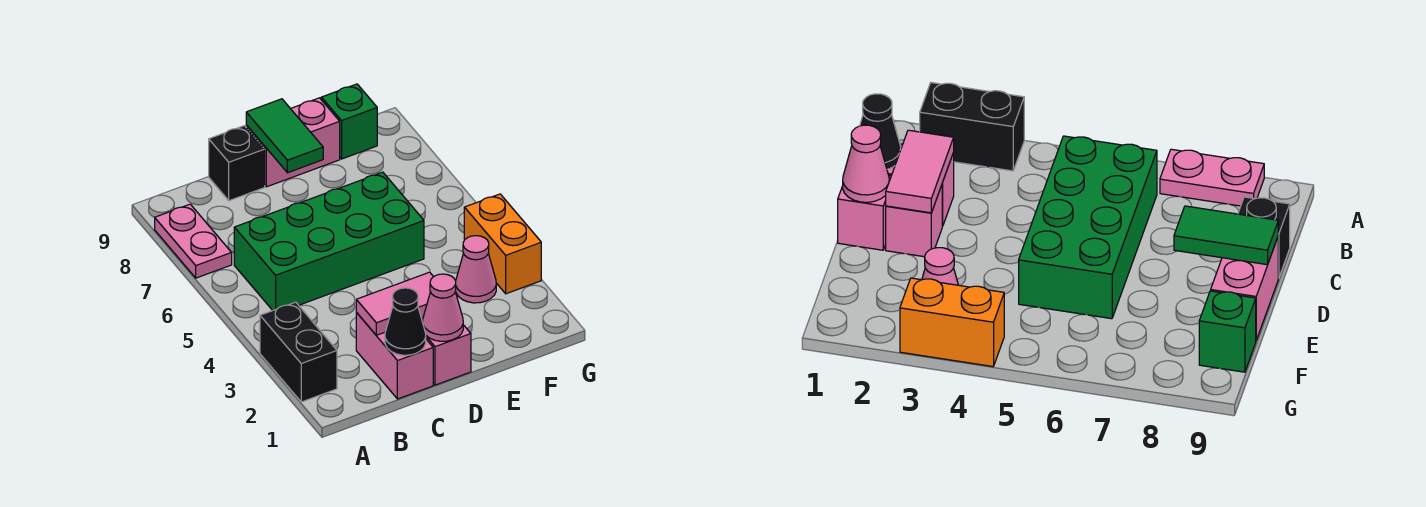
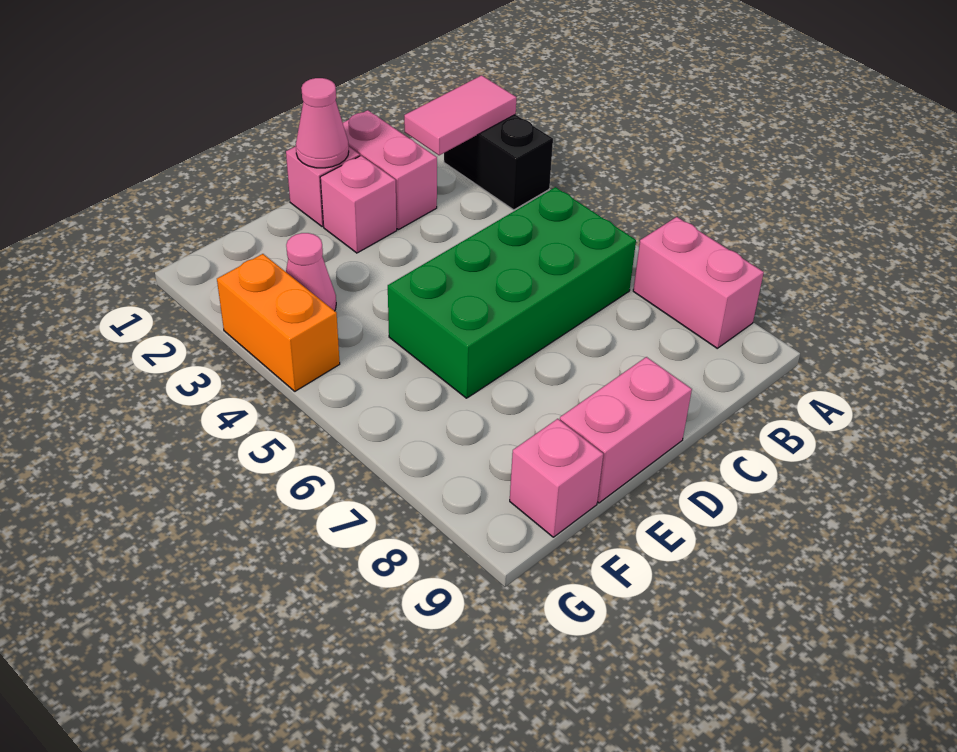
pink 1x2 plate [155,204,232,278] -> pink 1x2 brick [633,217,764,348]
black 1x1 cone [385,288,426,355] -> none
pink 1x2 tile [356,272,433,335] -> pink 1x2 tile moved to [404,75,517,155]
black 1x1 brick [209,126,265,201] -> none
green 1x2 tile [246,99,323,173] -> none
green 1x1 brick [321,84,377,159] -> pink 1x1 brick [510,419,603,537]

